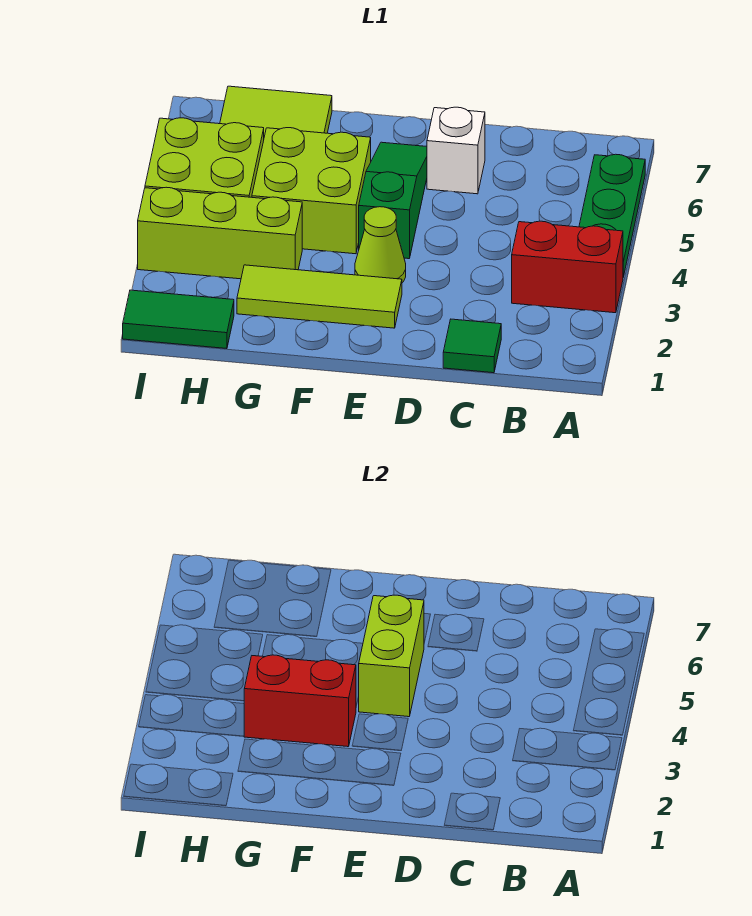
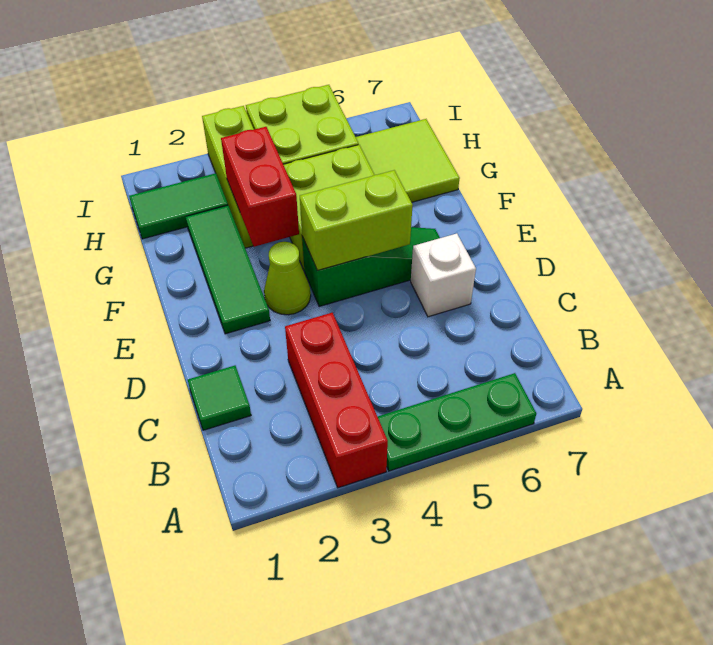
red 1x2 brick [512,221,623,313] -> red 1x3 brick [285,313,388,488]
lime 1x3 tile [237,265,402,328] -> green 1x3 tile [186,206,270,334]
green 1x2 tile [123,290,234,349] -> green 1x2 tile turned to [129,173,228,239]

